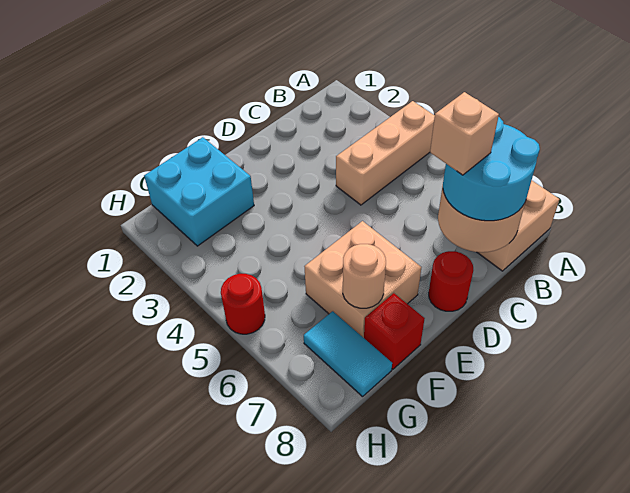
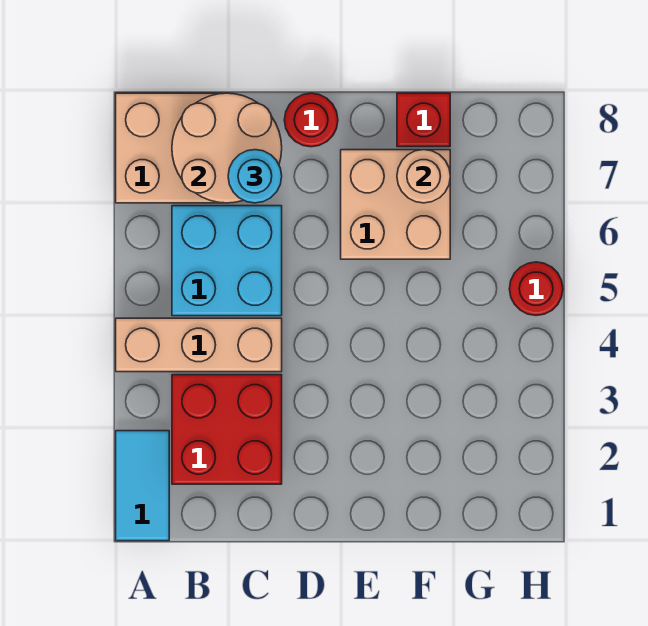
none -> red 2x2 brick [172,375,282,484]
cyan 2x2 round brick [443,117,540,221] -> cyan 1x1 round brick [228,150,282,203]
tan 1x1 brick [430,92,499,175] -> none
cyan 2x2 brick [144,137,254,246] -> cyan 2x2 brick moved to [172,206,282,316]
cyan 1x2 tile [304,311,392,397] -> cyan 1x2 tile moved to [116,431,169,541]

